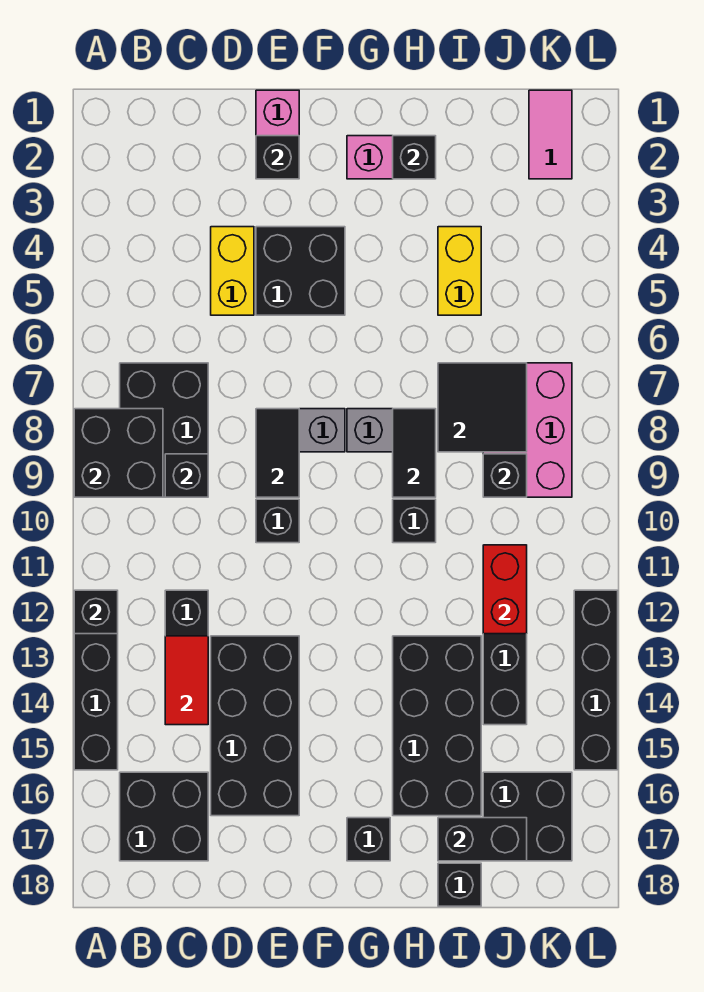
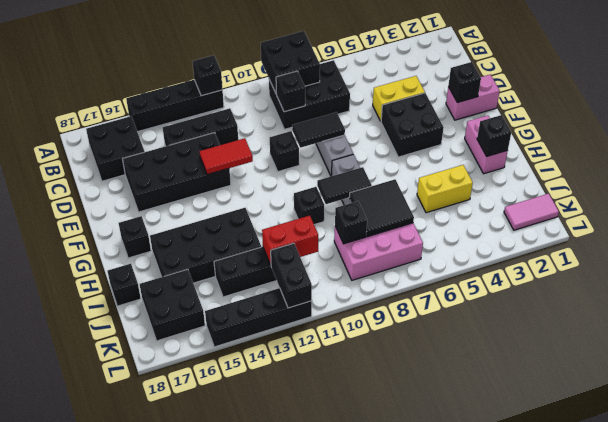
red 1x2 tile [165,636,208,725] -> red 1x2 tile moved to [199,138,253,175]
black 1x2 brick [438,818,527,861] -> black 1x2 brick moved to [271,243,312,308]

